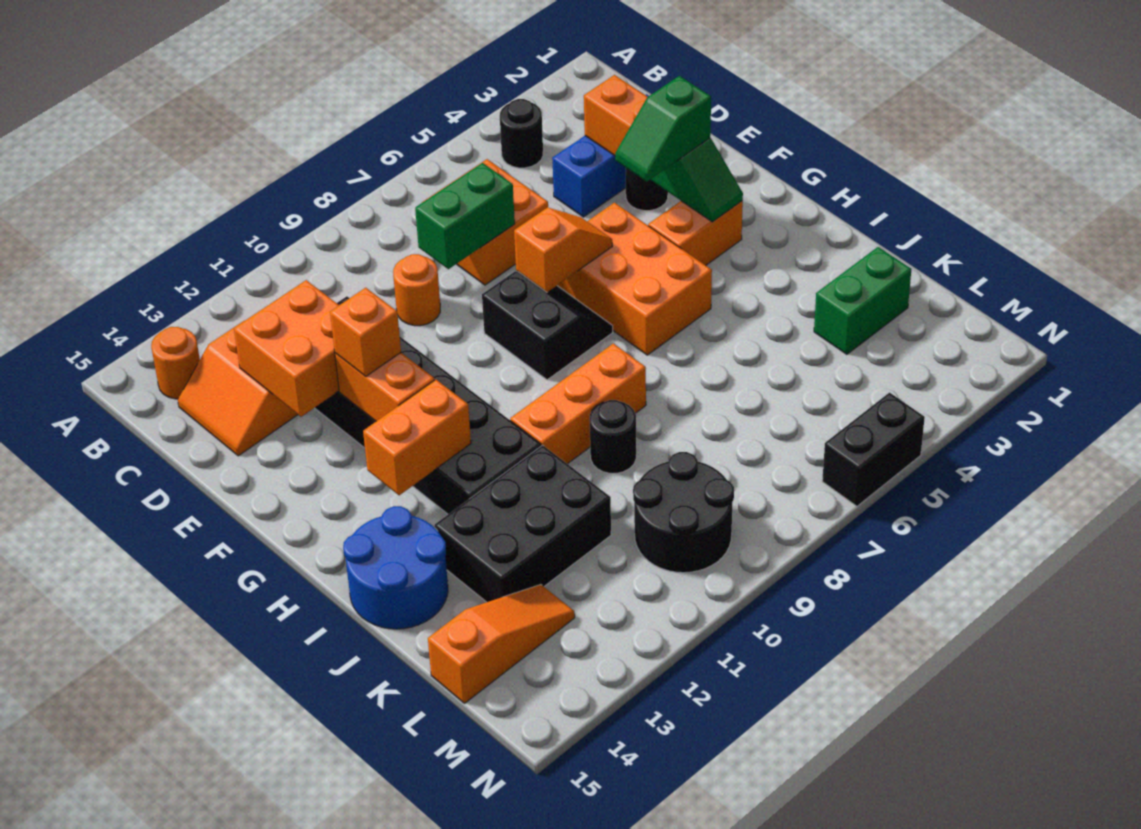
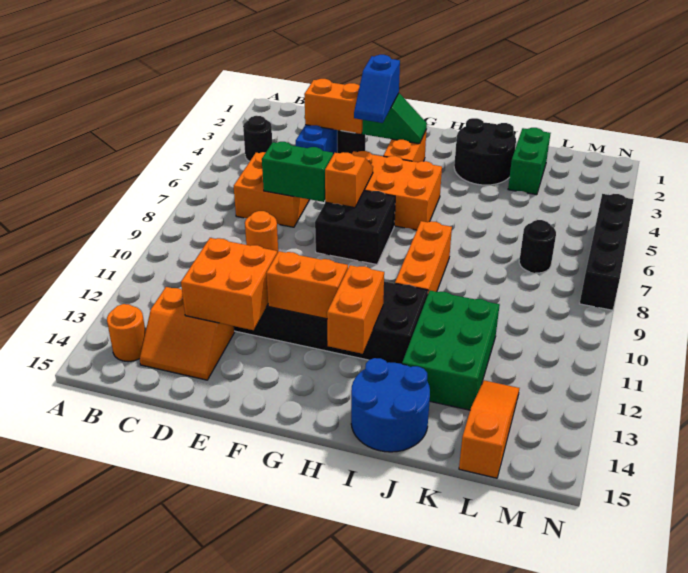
green 1x2 brick [415,163,515,269] -> green 1x2 brick turned to [262,142,333,202]
green 1x2 slope [615,76,711,181] -> blue 1x2 slope [354,55,400,123]
black 2x2 slope [482,271,613,380] -> black 2x2 brick [315,191,395,264]
orange 1x1 brick [330,288,401,376] -> none
black 1x1 round brick [590,400,636,473] -> black 1x1 round brick moved to [519,220,556,273]
black 2x3 brick [435,445,611,602] -> green 2x3 brick [402,291,500,410]
black 2x2 round brick [633,452,734,573] -> black 2x2 round brick moved to [454,118,516,185]
black 1x2 brick [822,393,925,506] -> black 1x4 brick [580,194,634,310]

